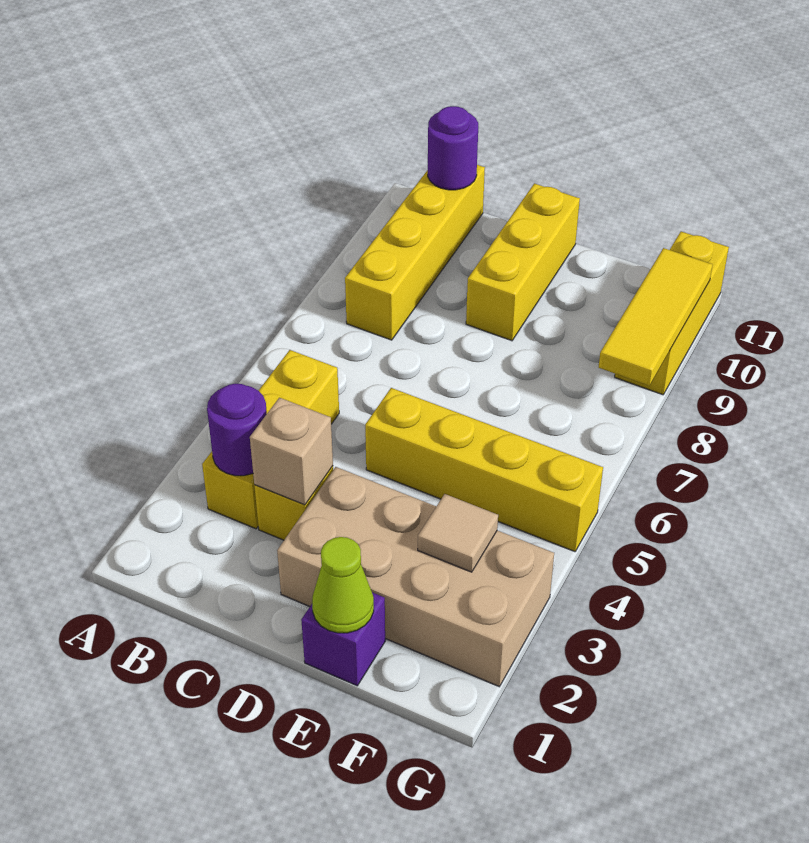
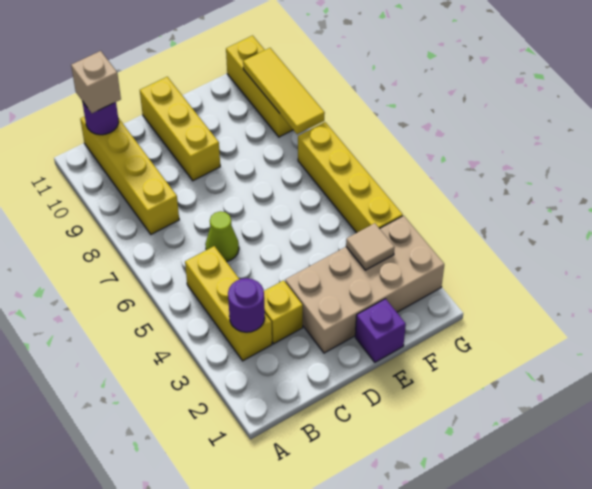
tan 1x1 brick [250,398,333,505] -> tan 1x1 brick moved to [71,51,121,113]
yellow 1x4 brick [365,388,603,552] -> yellow 1x4 brick turned to [298,122,403,233]
lime 1x1 cone [312,537,374,633] -> lime 1x1 cone moved to [205,211,239,262]

